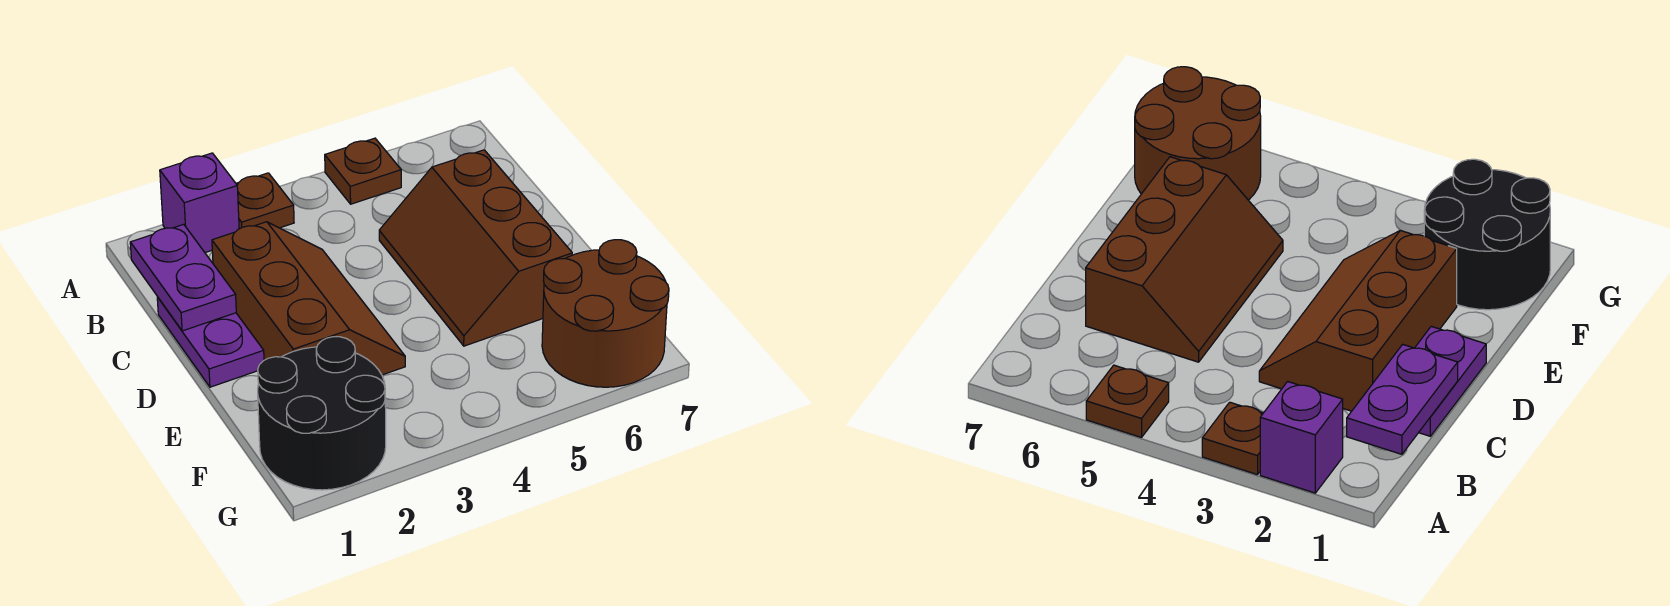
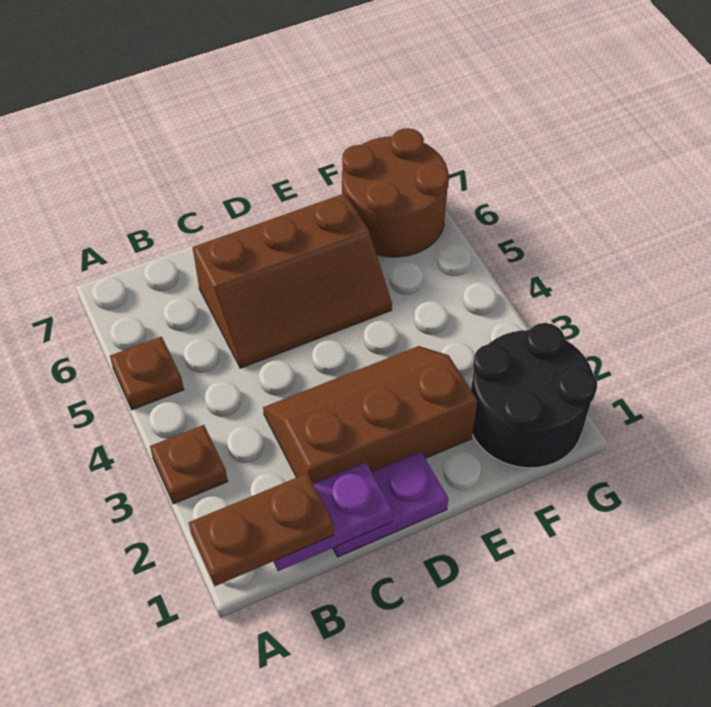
none -> brown 1x2 plate [189,473,334,586]
purple 1x1 brick [160,153,239,253] -> none

